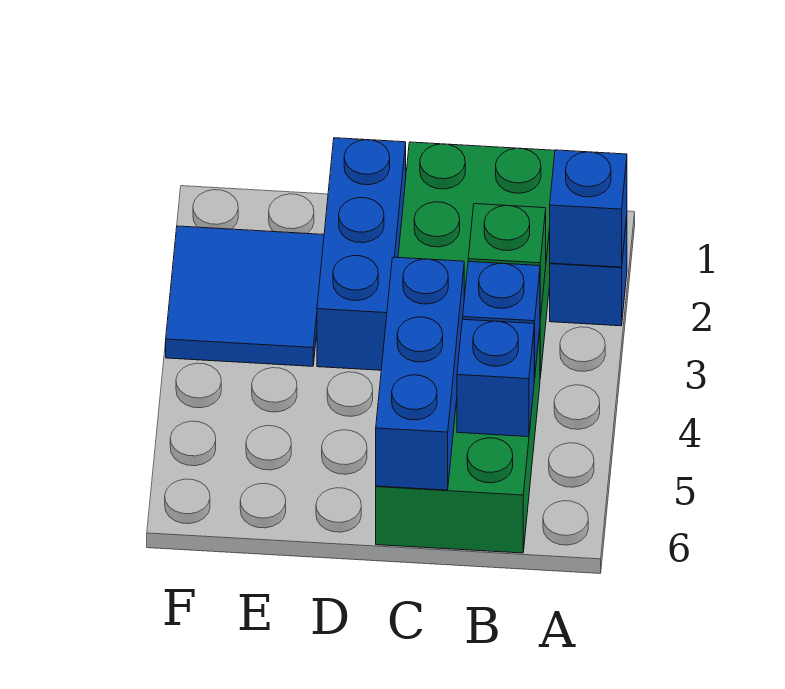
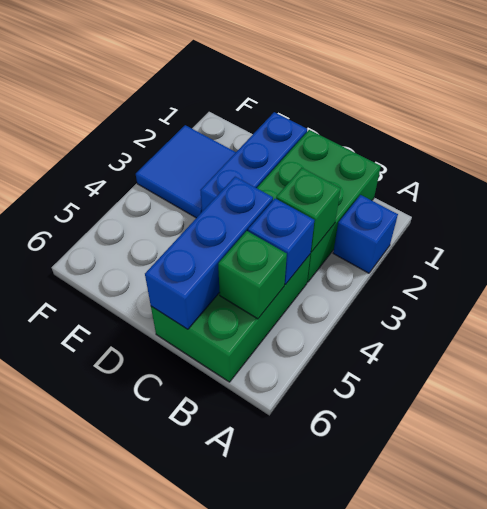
blue 1x1 brick [550,150,627,267] -> none
blue 1x1 brick [457,319,534,437] -> green 1x1 brick [218,231,287,319]

